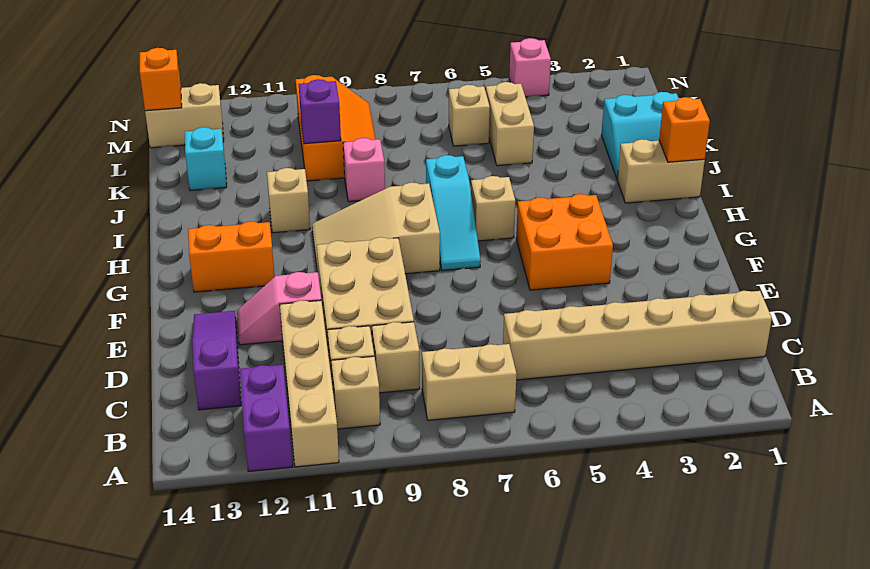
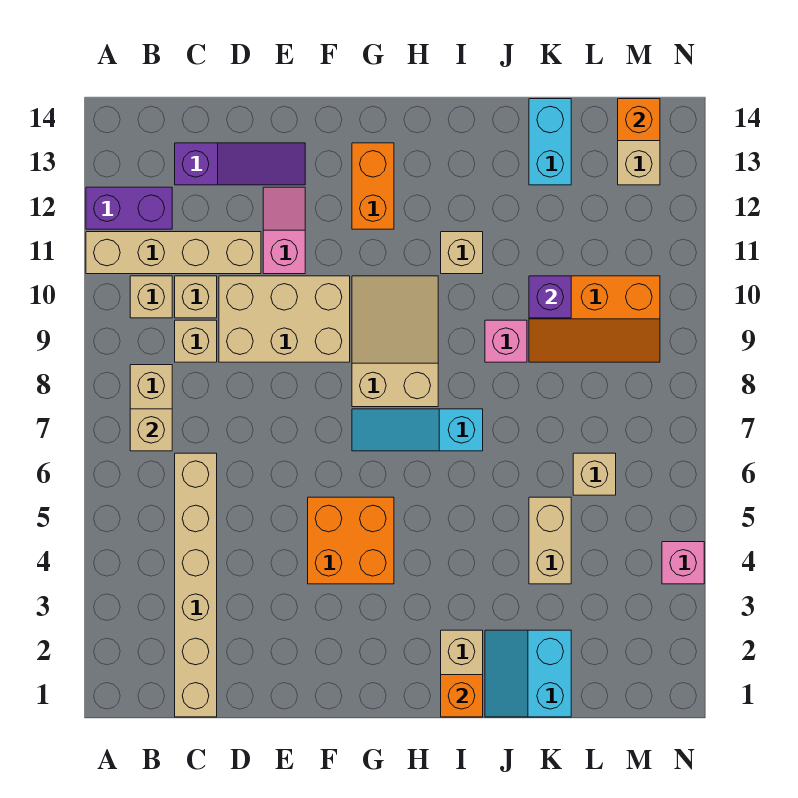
tan 1x1 brick [471,176,515,241] -> tan 1x1 brick moved to [130,409,172,451]
tan 1x2 brick [486,82,534,166] -> tan 1x2 brick turned to [529,497,571,584]
cyan 1x1 brick [184,127,227,191] -> cyan 1x2 brick [529,99,571,185]

